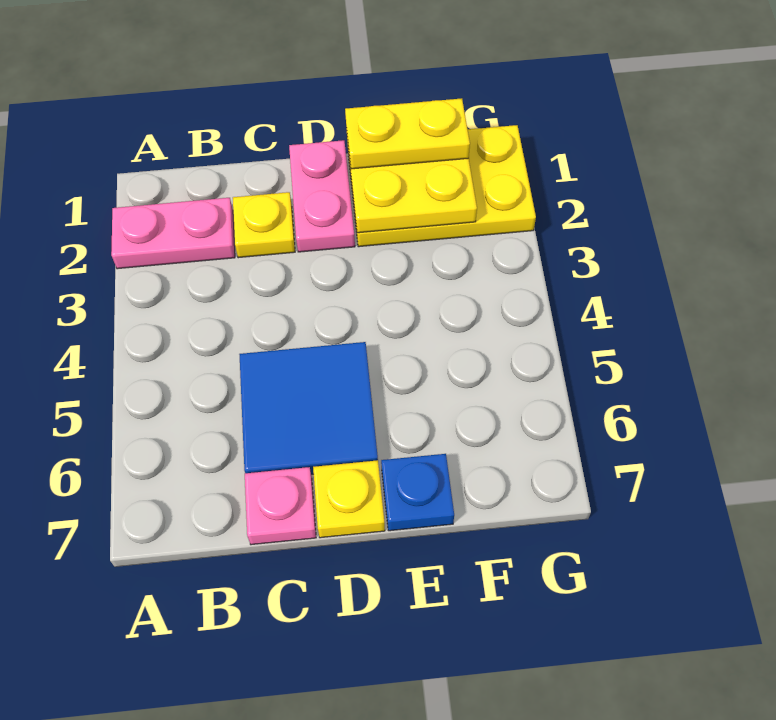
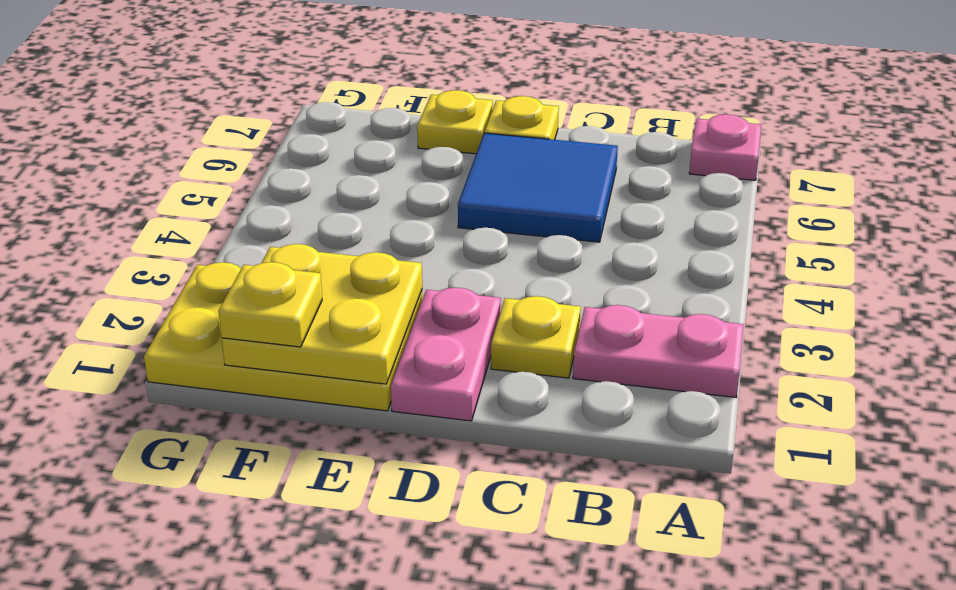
pink 1x1 plate [245,467,316,545] -> pink 1x1 plate moved to [689,114,761,180]
yellow 1x2 plate [345,98,470,169] -> yellow 1x1 plate [219,262,322,347]
blue 1x1 plate [381,454,454,531] -> yellow 1x1 plate [417,90,493,154]

